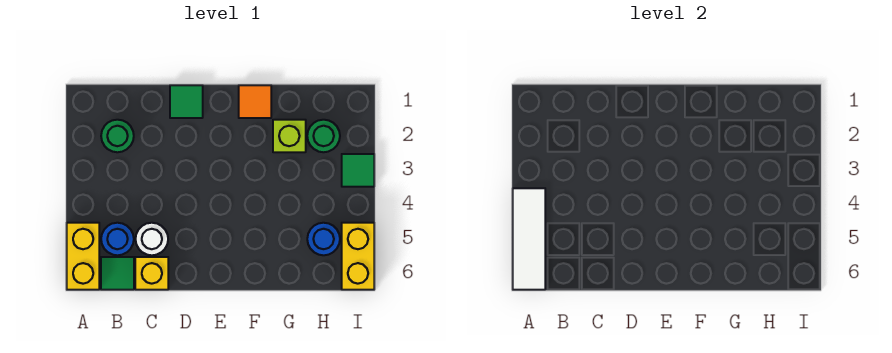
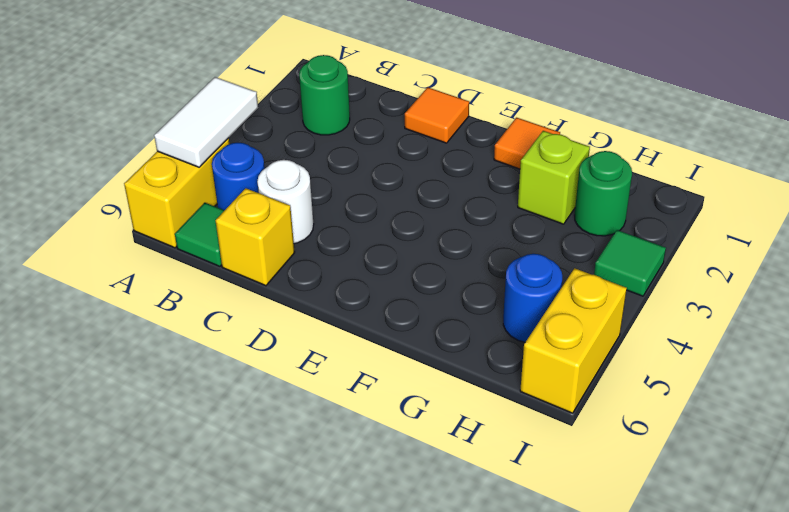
white 1x3 tile [513,188,545,290] -> white 1x2 tile [154,77,258,167]
green 1x1 tile [170,85,203,118] -> orange 1x1 tile [405,87,469,143]

